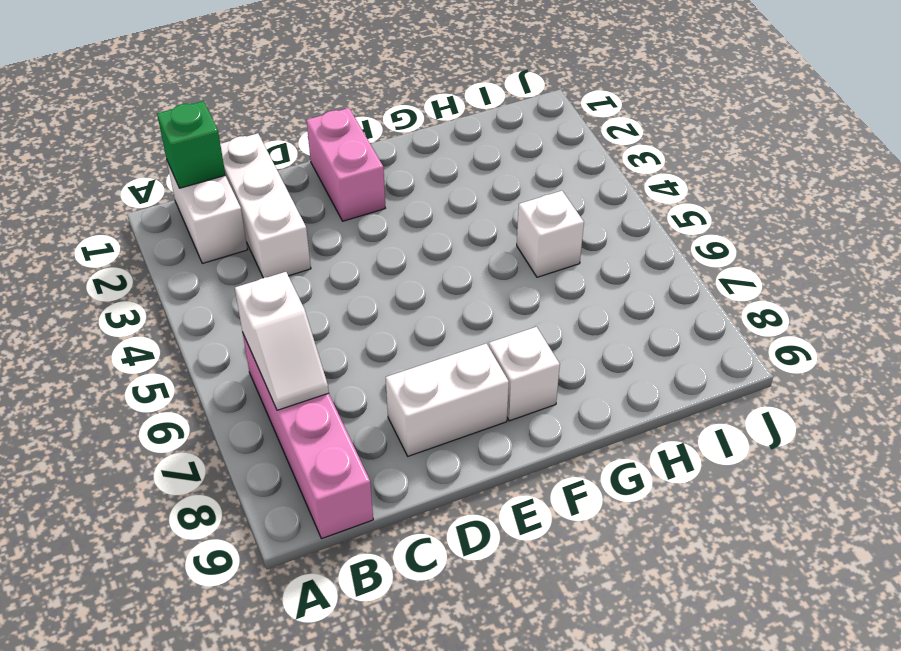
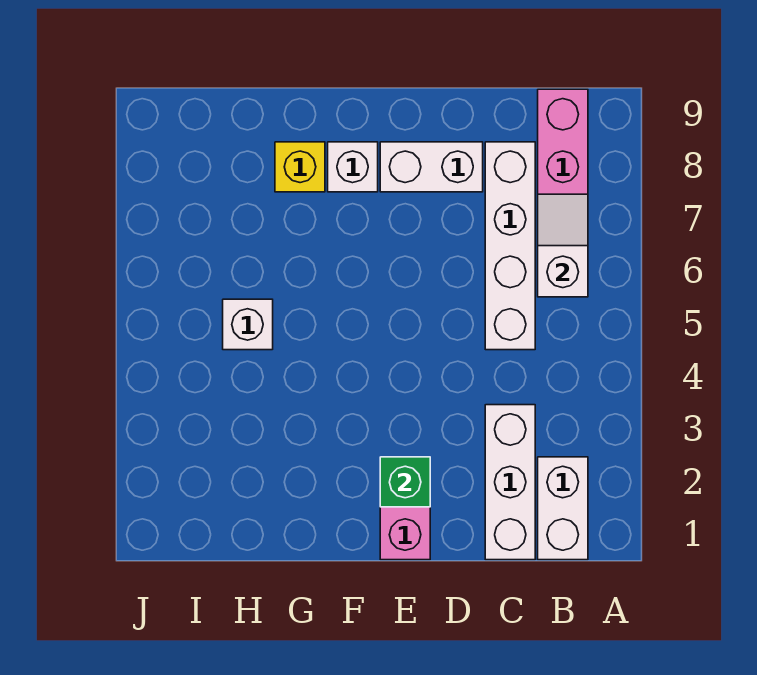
green 1x1 brick [157,101,225,188] -> green 1x1 brick moved to [380,457,430,507]
none -> white 1x4 brick [485,142,535,350]
none -> yellow 1x1 brick [275,142,325,192]

